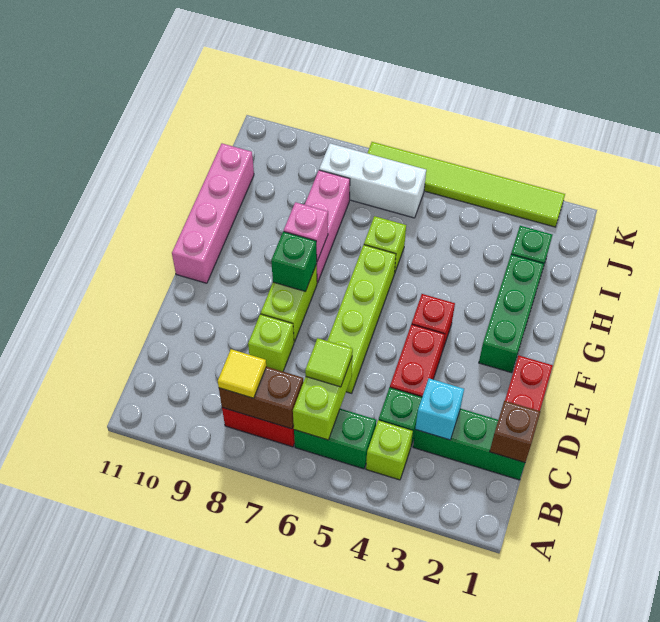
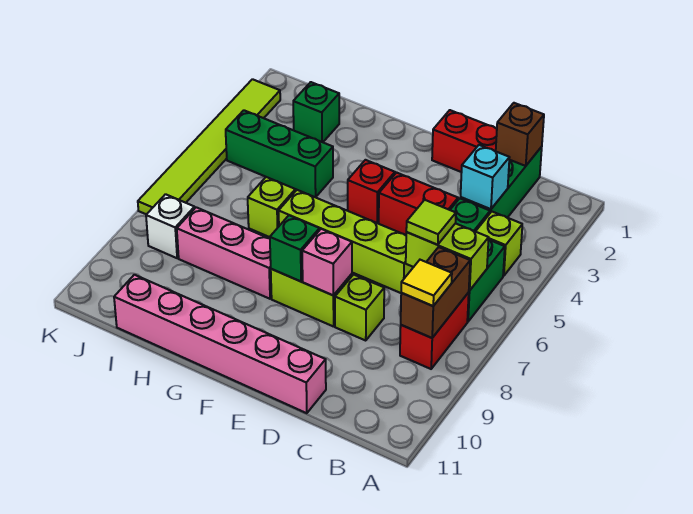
green 1x3 brick [479,254,544,373] -> green 1x3 brick moved to [226,110,333,197]
pink 1x4 brick [172,144,254,283] -> pink 1x6 brick [114,275,326,413]
pink 1x1 brick [284,202,328,261] -> pink 1x1 brick moved to [302,229,352,295]
white 1x3 brick [319,143,426,218] -> white 1x1 brick [146,194,195,258]

